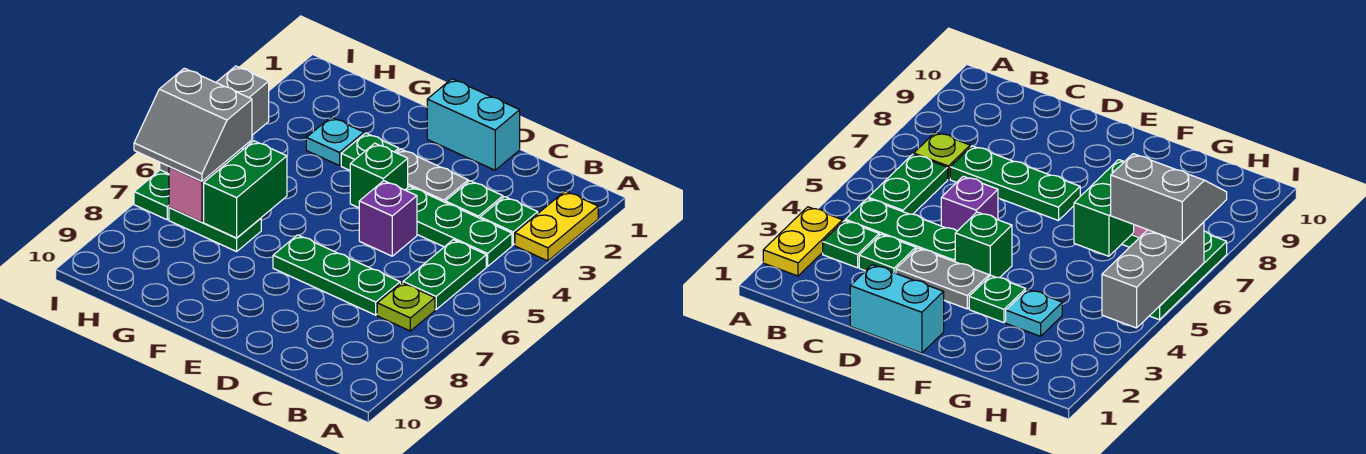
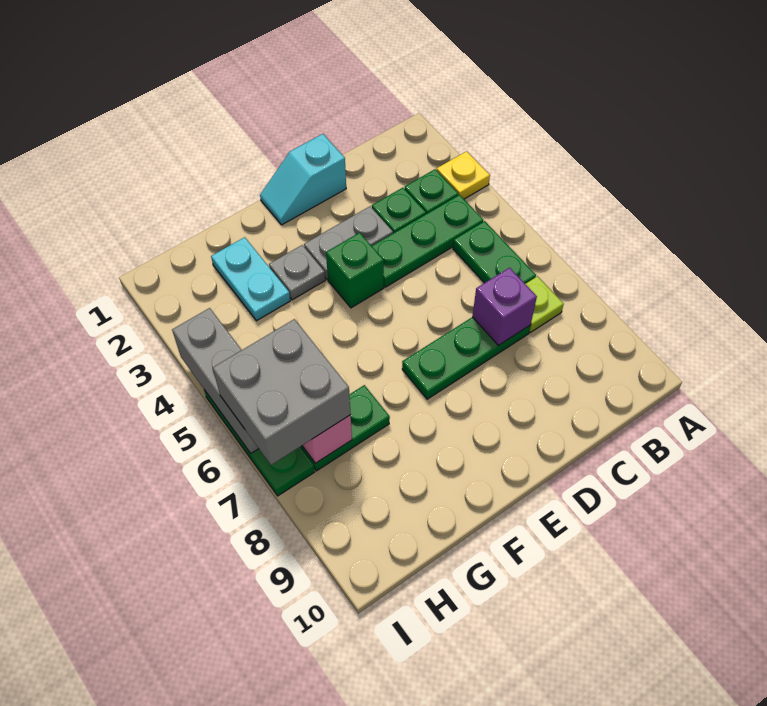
yellow 1x2 plate [515,191,598,261] -> yellow 1x1 plate [437,151,490,199]
cyan 1x2 brick [427,79,520,170] -> cyan 1x2 slope [260,134,346,225]
purple 1x1 brick [359,181,417,256] -> purple 1x1 brick moved to [472,268,537,346]
green 1x1 plate [341,133,399,170] -> grey 1x1 plate [269,245,325,300]
cyan 1x1 plate [306,117,364,166] -> cyan 1x2 plate [211,237,290,321]
green 1x2 brick [204,141,287,238] -> none
grey 2x2 slope [134,68,252,181] -> grey 2x2 brick [213,319,351,465]

